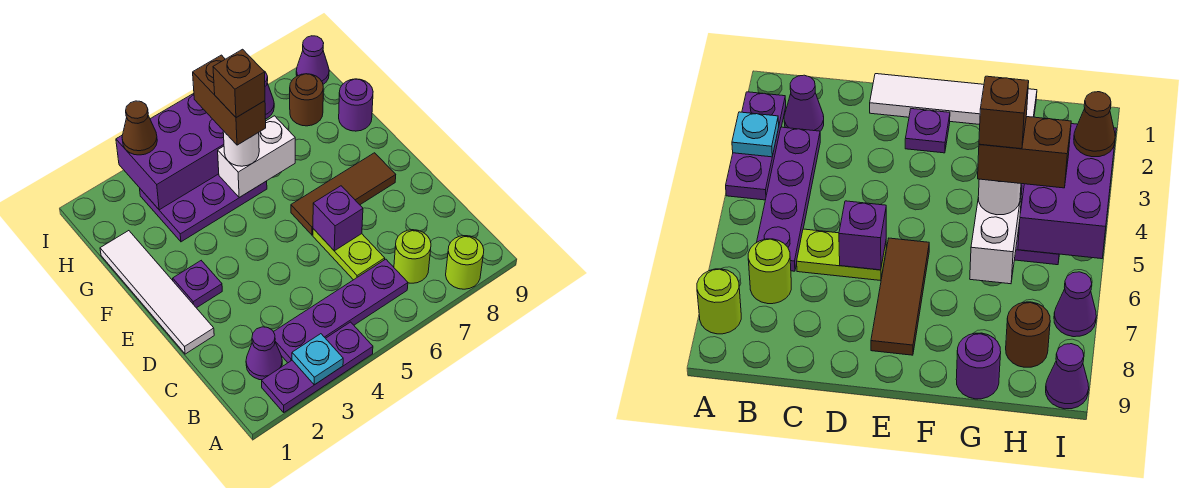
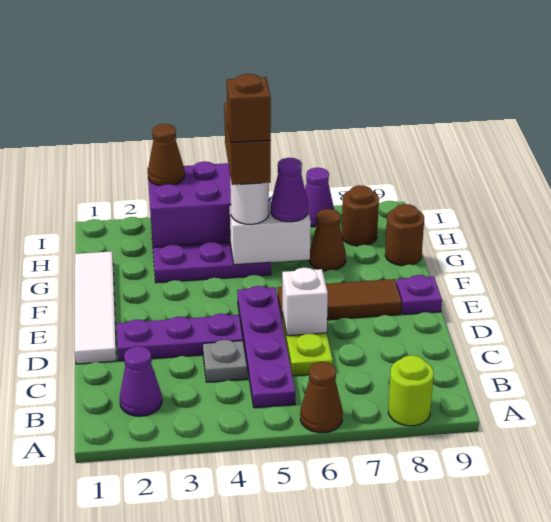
purple 1x3 plate [262,322,373,412] -> purple 1x3 plate moved to [117,314,243,361]
cyan 1x1 plate [292,334,343,385] -> none
none -> brown 1x1 cone [300,362,343,433]
purple 1x4 plate [274,259,408,363] -> purple 1x4 plate turned to [237,286,295,408]
lime 1x1 round brick [394,230,431,283] -> none
none -> grey 1x1 plate [203,340,247,382]
purple 1x1 brick [313,186,363,251] -> white 1x1 brick [282,268,328,336]
purple 1x1 plate [173,261,222,308] -> purple 1x1 plate moved to [396,275,442,314]
none -> brown 1x1 cone [309,209,346,271]
purple 1x1 round brick [339,79,373,131] -> brown 1x1 round brick [385,204,424,266]
purple 1x1 cone [296,36,329,84] -> purple 1x1 cone moved to [271,158,308,222]

